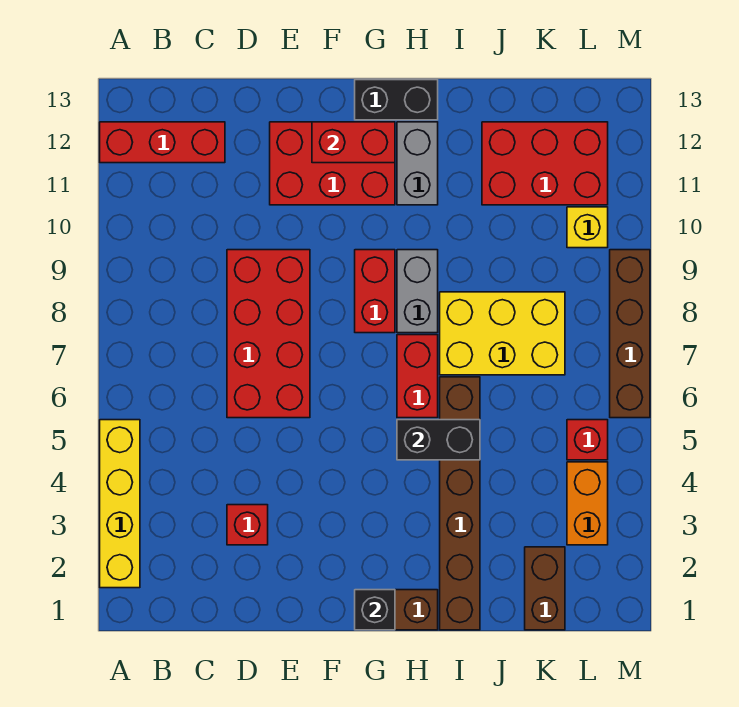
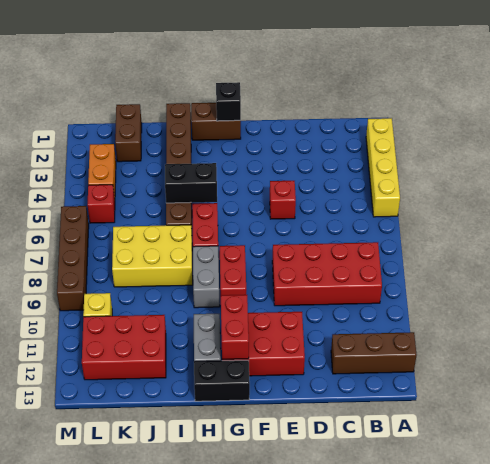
red 1x3 brick [100,122,225,163] -> brown 1x3 brick [331,332,417,374]
red 1x1 brick [227,505,268,545] -> red 1x1 brick moved to [270,181,296,219]
red 2x4 brick [227,250,310,418] -> red 2x4 brick turned to [272,242,382,306]
red 1x2 brick [312,122,395,163] -> red 1x2 brick turned to [221,295,249,359]

